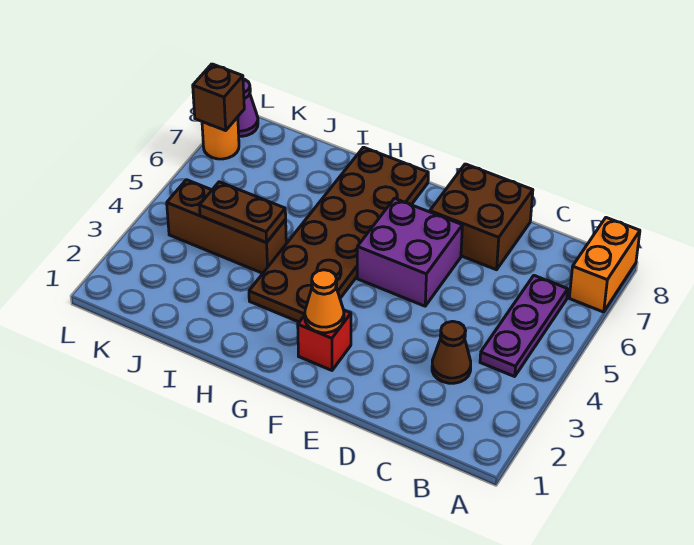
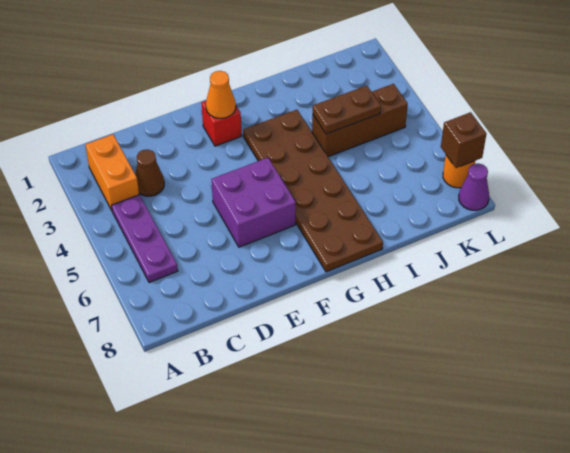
orange 1x2 brick [569,218,640,312] -> orange 1x2 brick moved to [85,134,139,211]
brown 2x2 brick [430,164,533,270] -> none

